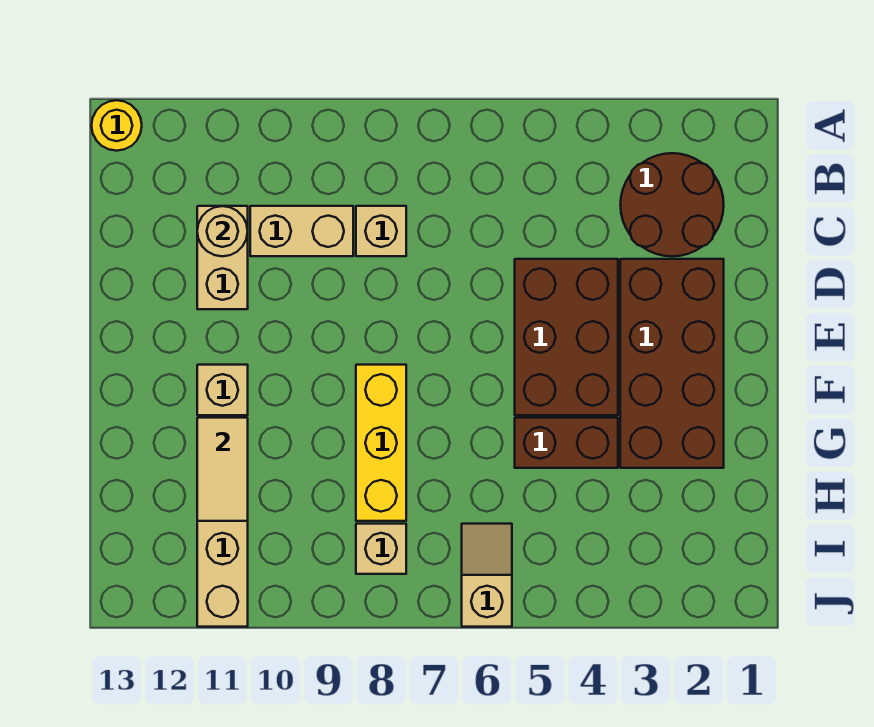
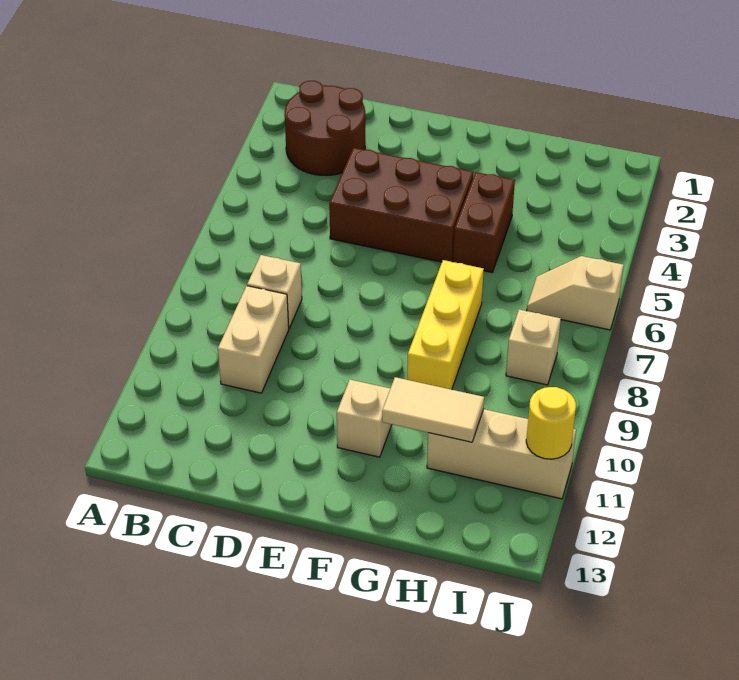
yellow 1x1 round brick [92,100,142,151] -> yellow 1x1 round brick moved to [526,387,576,459]
tan 1x2 brick [197,206,248,309] -> none
tan 1x1 round brick [197,206,248,256] -> none
brown 2x4 brick [620,259,724,468] -> none
yellow 1x3 brick [356,365,406,521] -> yellow 1x3 brick turned to [407,260,484,390]

